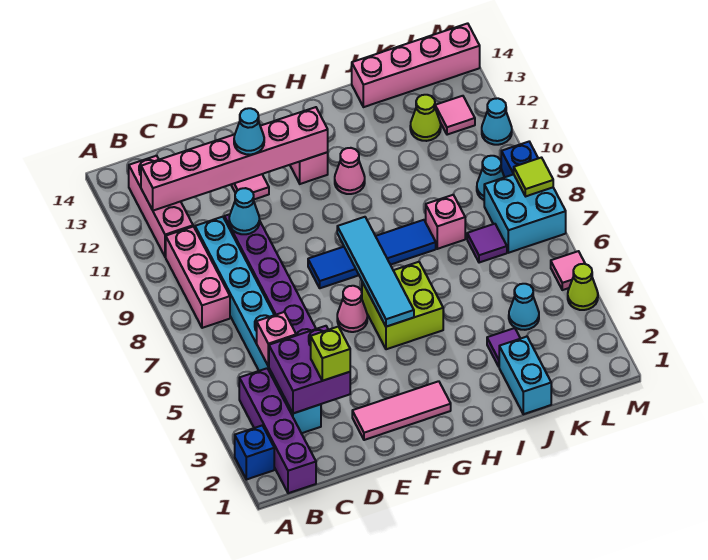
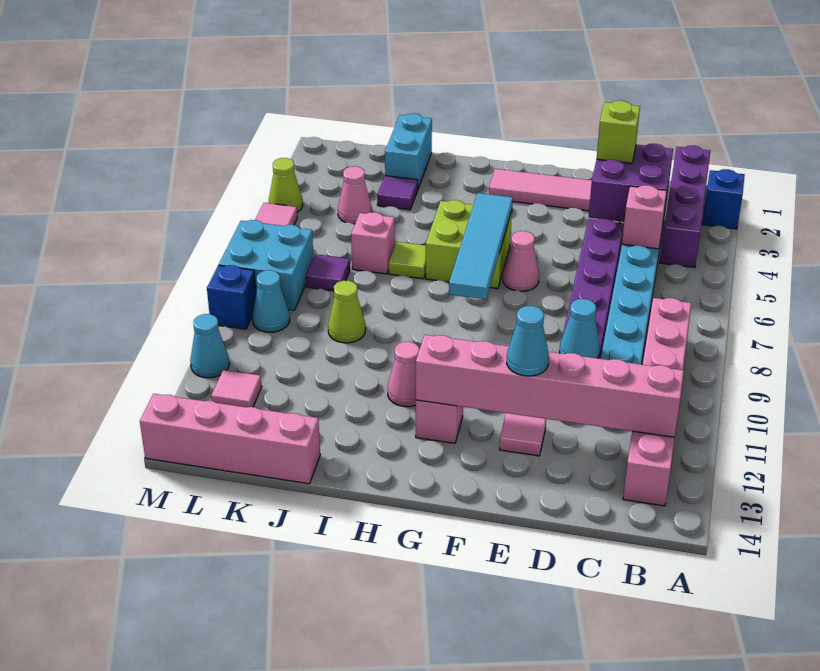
blue 1x4 tile [308,220,436,288] -> none
pink 1x1 brick [426,195,465,249] -> pink 1x1 brick moved to [351,212,395,274]
cyan 1x1 cone [509,284,539,330] -> pink 1x1 cone [338,166,372,224]
lime 1x1 cone [410,95,441,141] -> lime 1x1 cone moved to [328,281,366,343]
lime 1x1 tile [514,158,553,196] -> lime 1x1 tile moved to [389,242,426,279]

